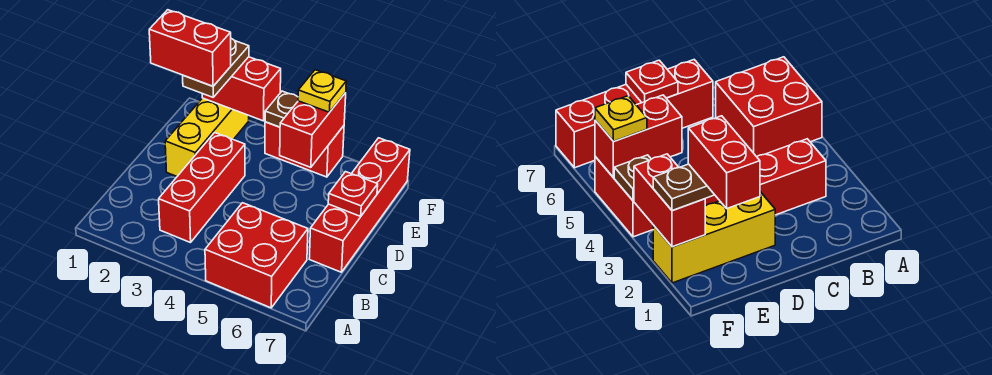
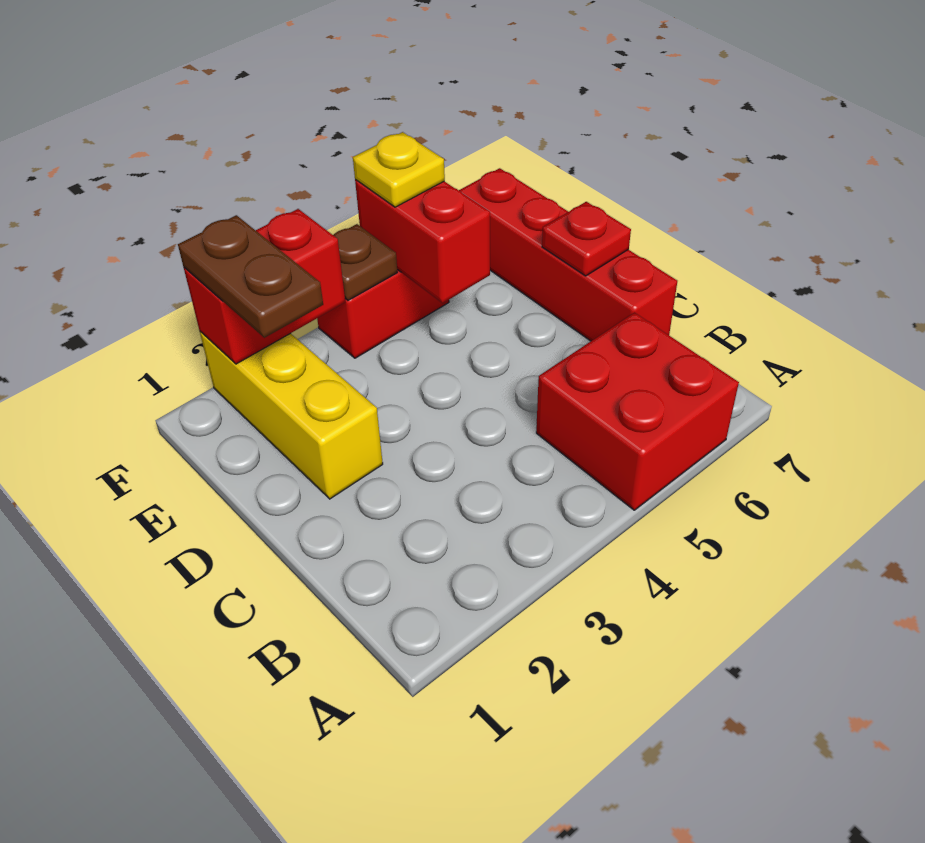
red 1x3 brick [159,133,245,243] -> none
red 1x2 brick [149,10,231,86] -> none

